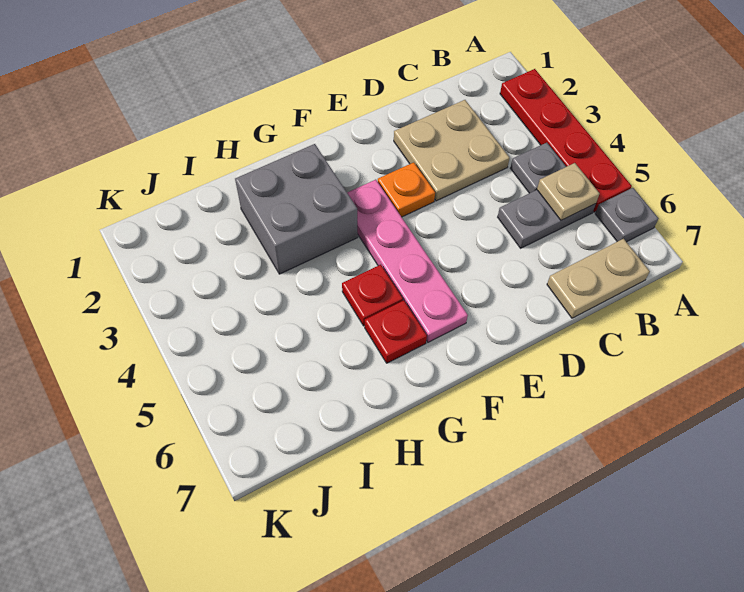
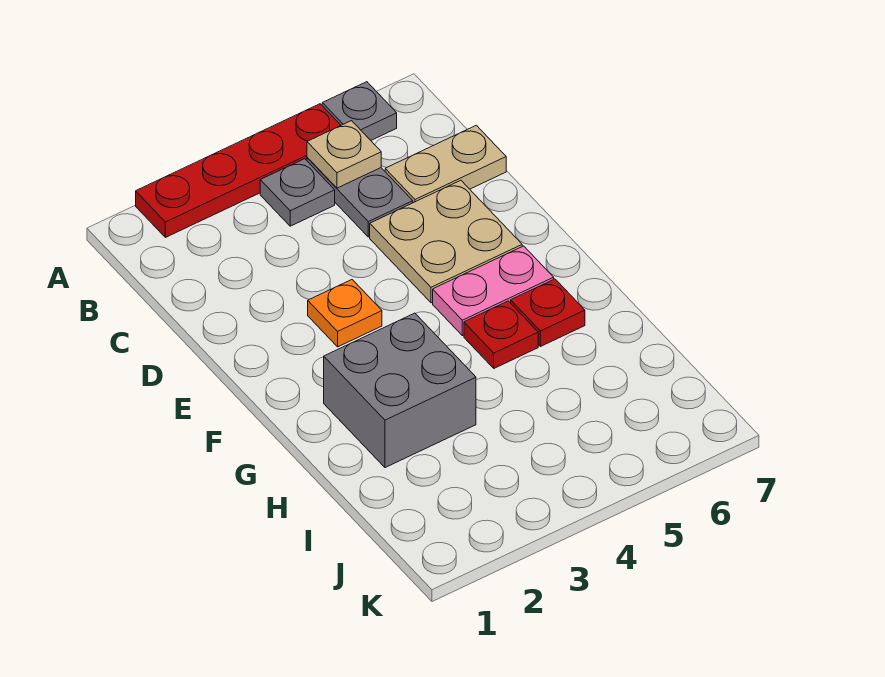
tan 1x2 plate [547,239,650,318] -> tan 1x2 plate turned to [385,125,506,203]
tan 2x2 plate [394,100,510,201] -> tan 2x2 plate moved to [370,180,522,303]
pink 1x4 plate [347,180,468,342] -> pink 1x2 plate [433,246,554,336]

